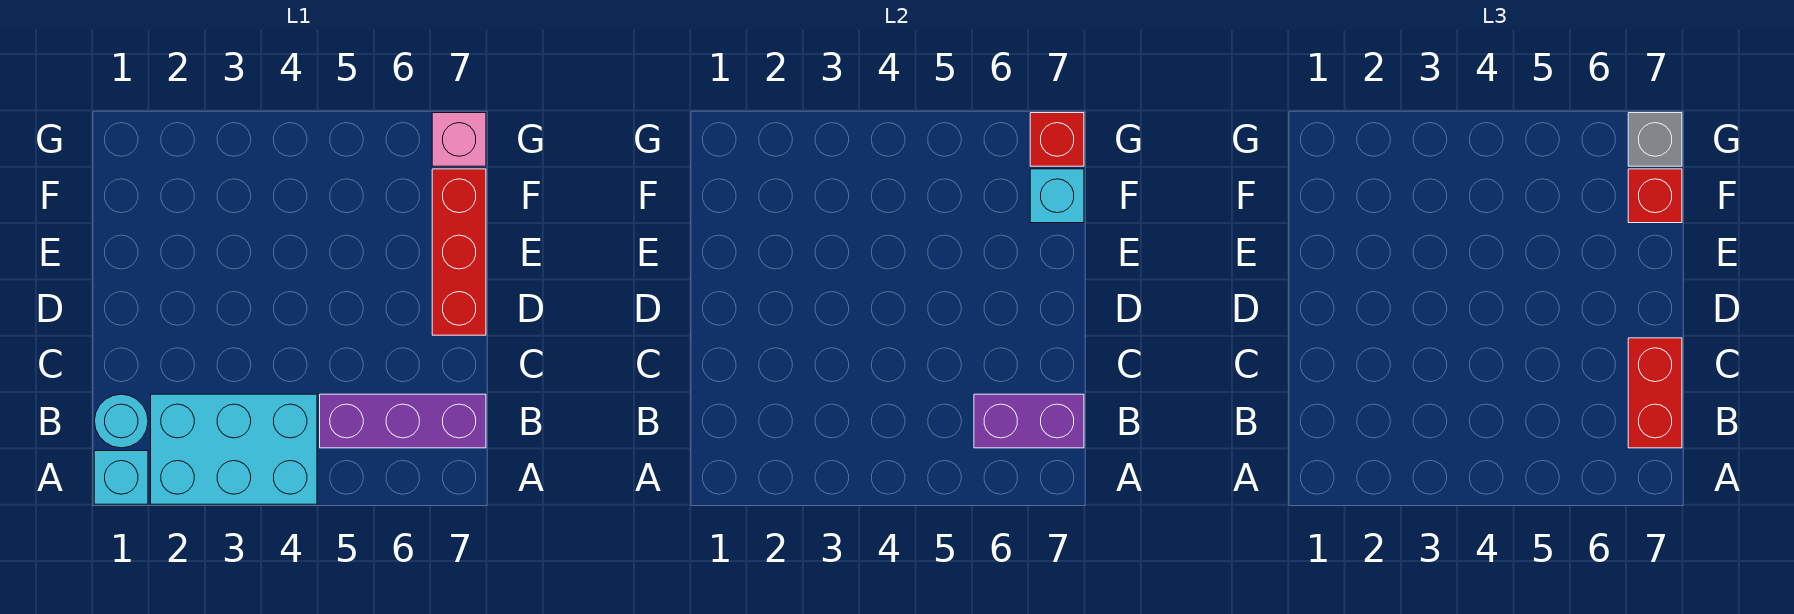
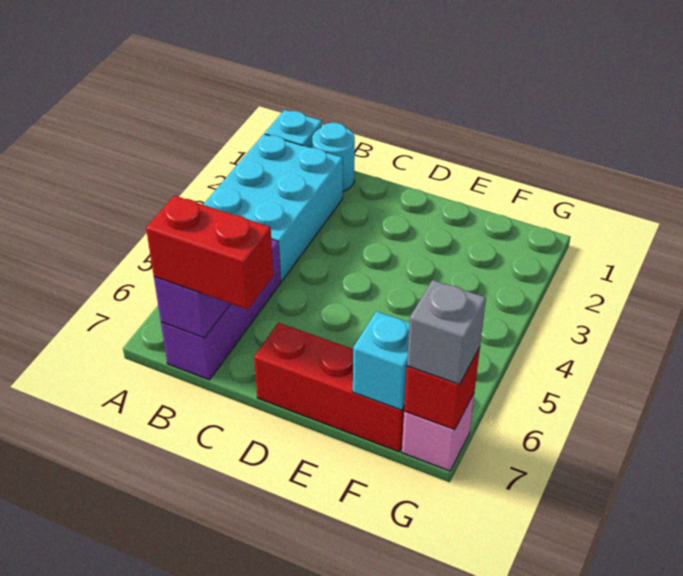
red 1x1 brick [1628,169,1682,223] -> none

